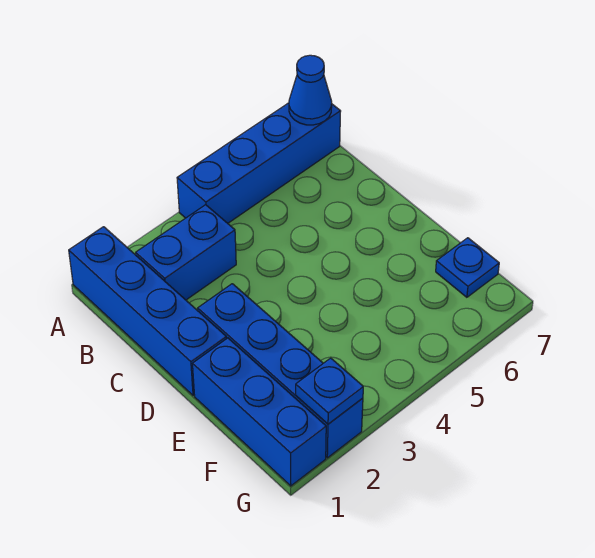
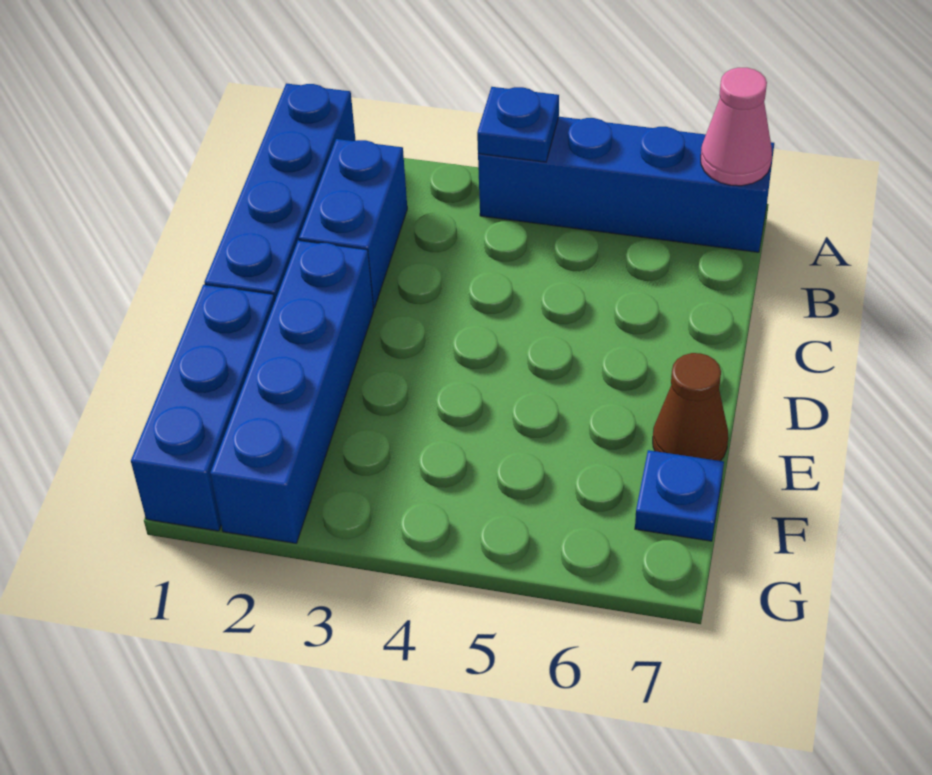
blue 1x1 cone [289,55,332,125] -> pink 1x1 cone [701,68,772,186]
blue 1x2 brick [136,205,236,300] -> blue 1x2 brick turned to [299,139,407,308]
none -> brown 1x1 cone [653,353,728,461]
blue 1x1 plate [296,358,363,424] -> blue 1x1 plate moved to [477,87,559,162]

